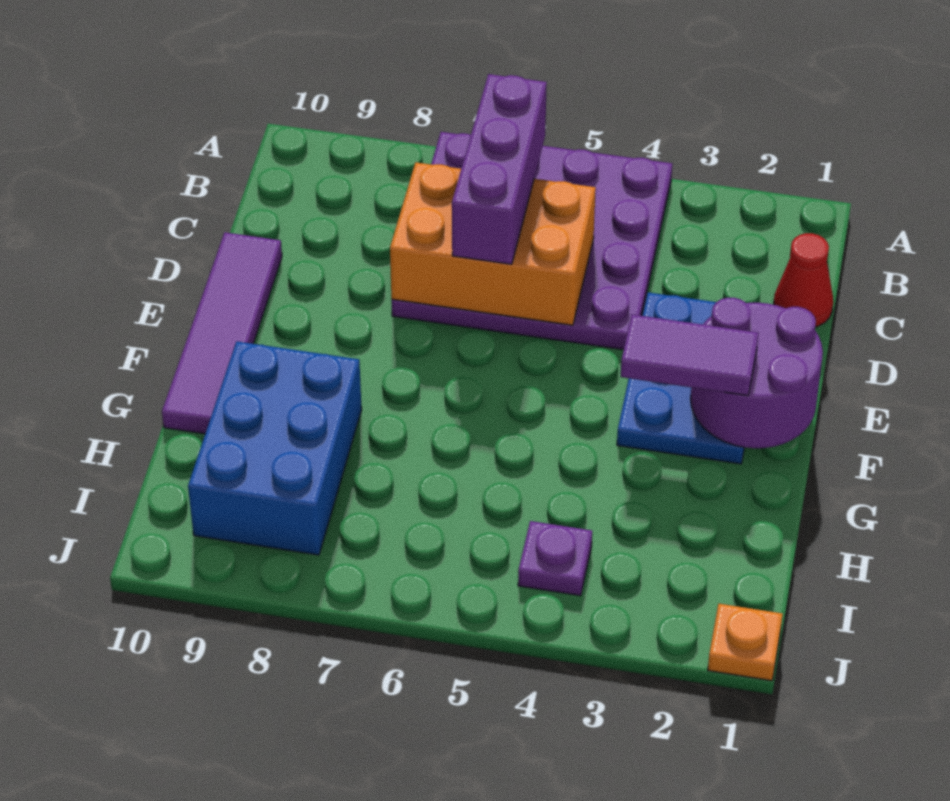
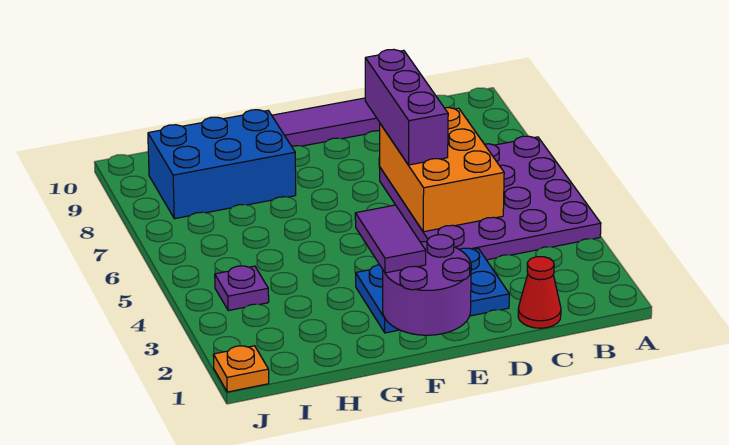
purple 1x3 brick [452,74,547,264] -> purple 1x3 brick turned to [365,49,448,165]

